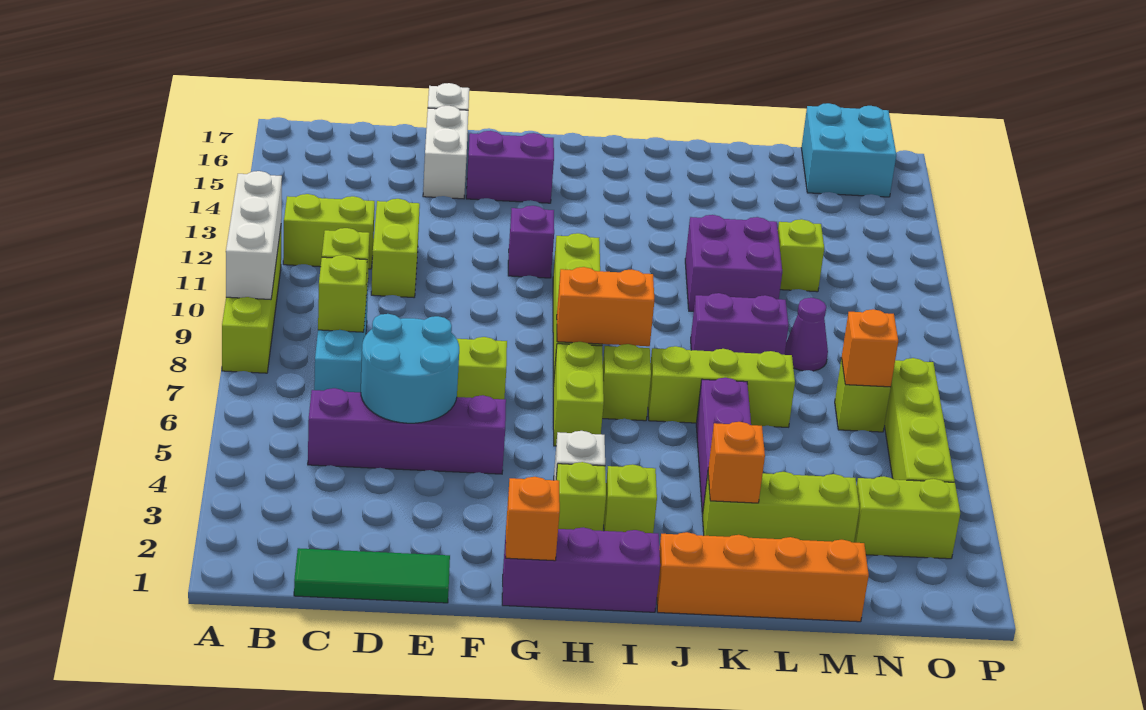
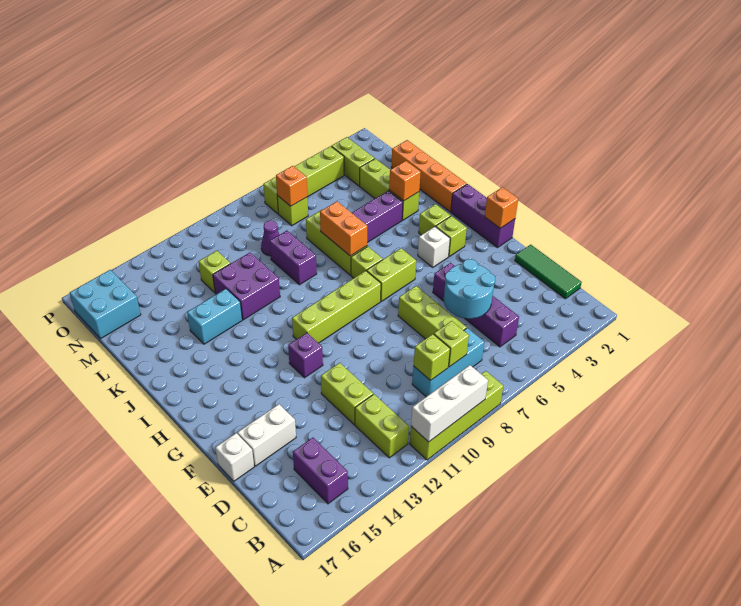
lime 1x2 brick [371,199,420,297] -> lime 1x2 brick turned to [321,363,373,425]
purple 1x2 brick [466,131,554,203] -> purple 1x2 brick moved to [293,438,348,504]
orange 1x2 brick [557,267,654,346] -> orange 1x2 brick moved to [320,202,367,256]
none -> cyan 1x2 brick [187,289,242,344]

